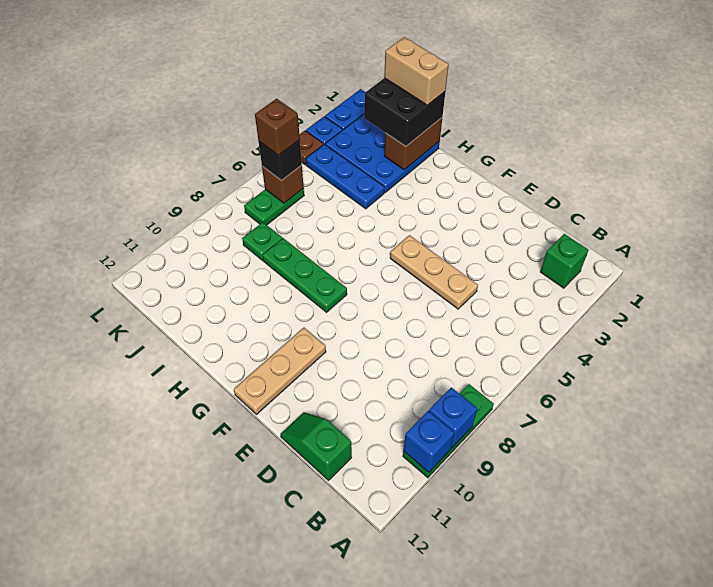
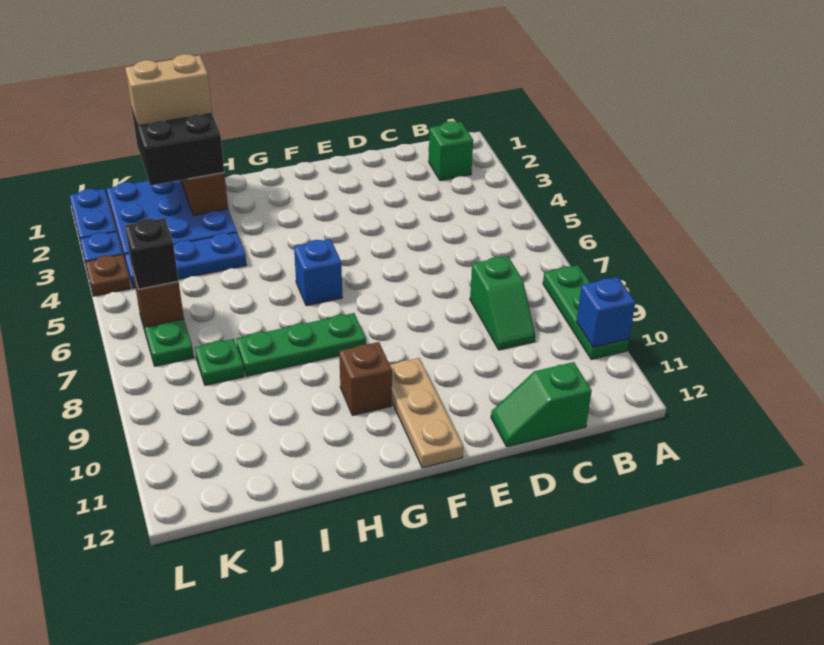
blue 1x1 brick [429,387,477,448] -> blue 1x1 brick moved to [294,239,342,306]
none -> green 1x2 slope [470,256,535,350]
tan 1x3 plate [390,235,478,309] -> none
brown 1x1 brick [255,99,300,155] -> brown 1x1 brick moved to [339,342,392,415]

